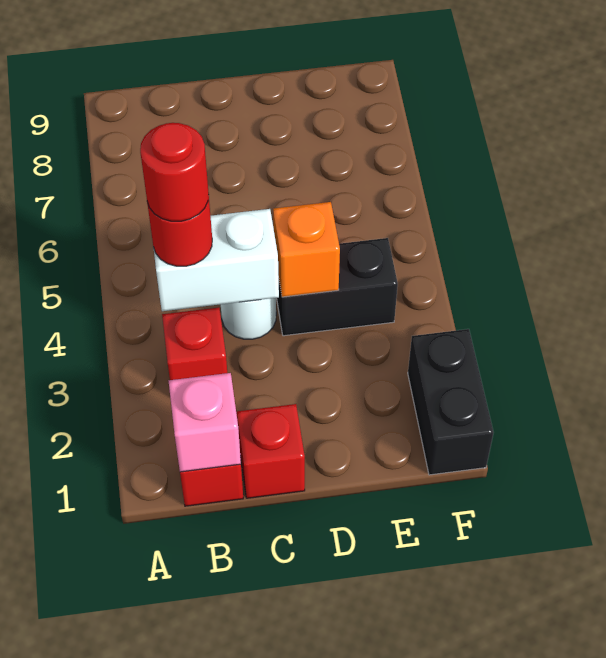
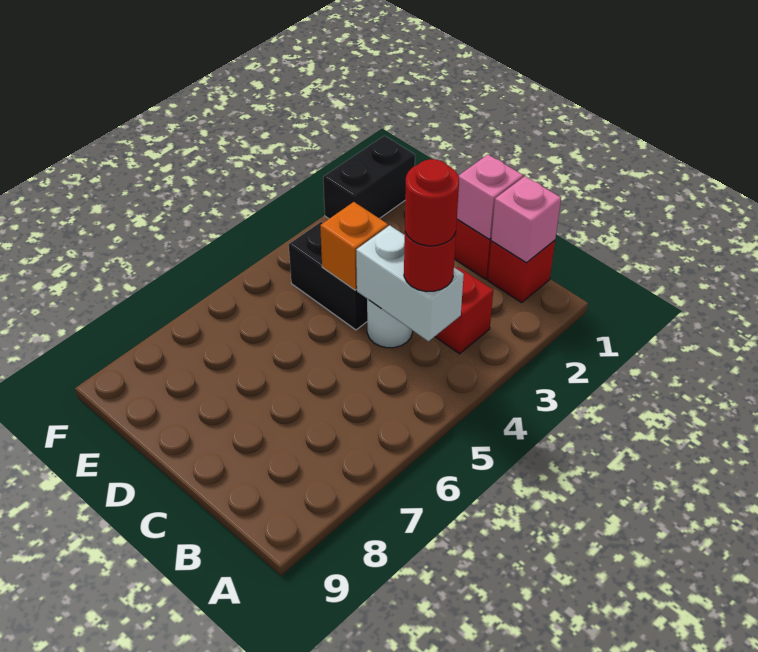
none -> pink 1x1 brick [457,155,523,239]

